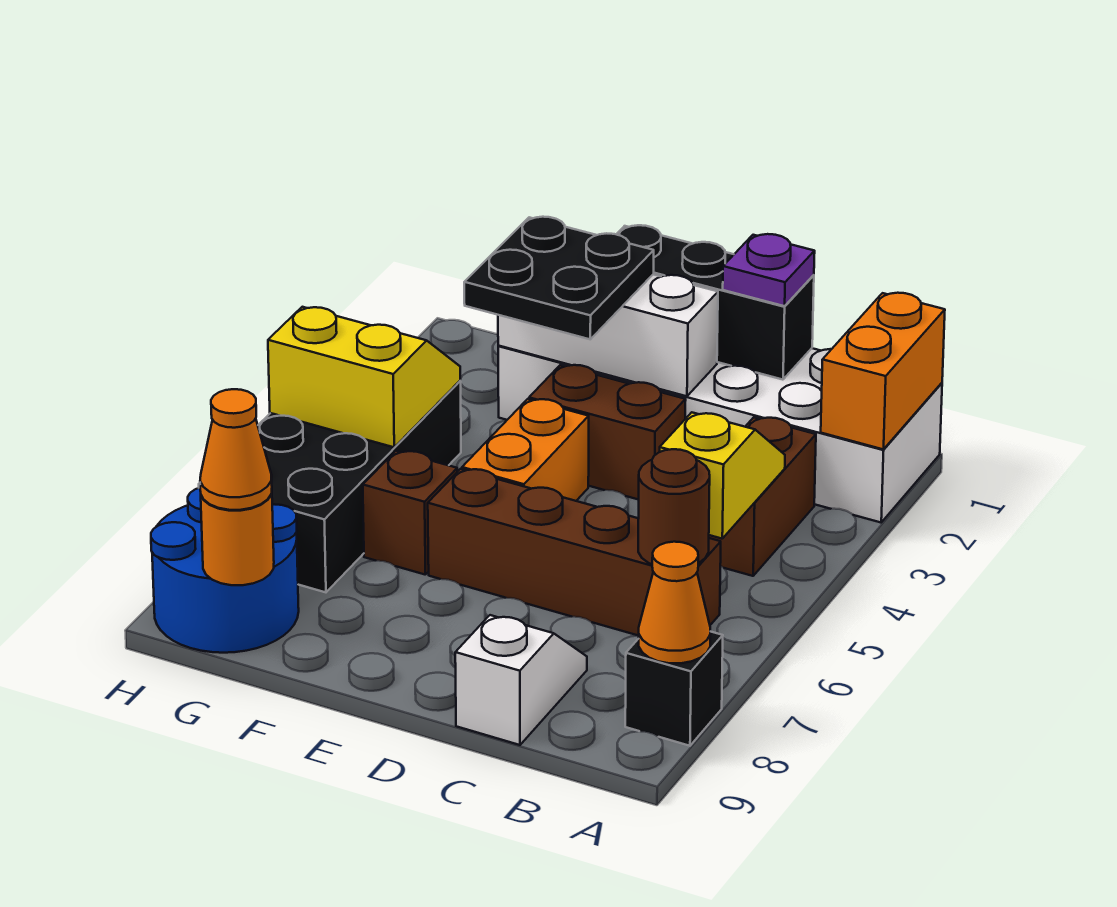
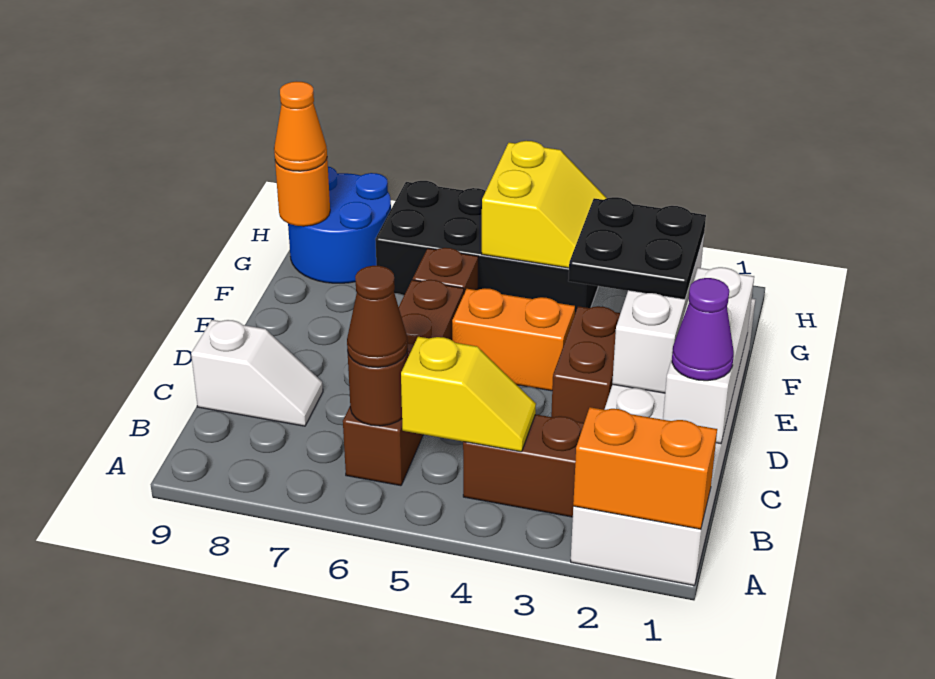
black 1x1 brick [625,631,723,746] -> none
orange 1x1 cone [639,542,711,663] -> none
none -> brown 1x1 cone [347,266,408,368]
black 1x3 brick [616,225,814,380] -> white 1x3 brick [663,267,754,444]
purple 1x1 plate [723,234,815,306] -> purple 1x1 cone [672,278,734,381]

